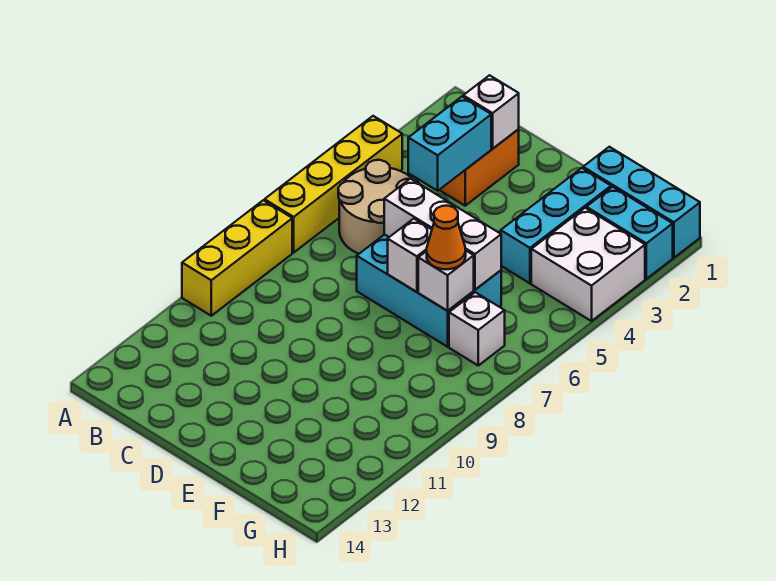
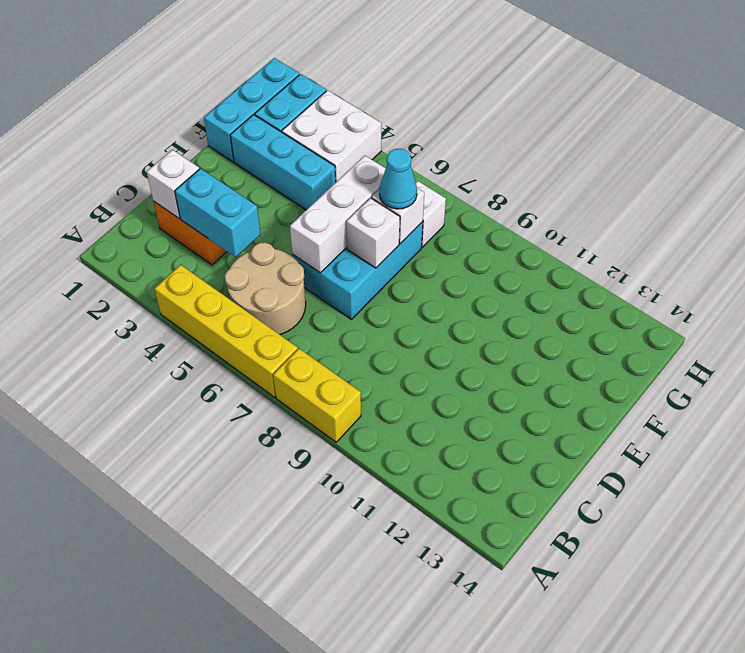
yellow 1x3 brick [182,200,292,316] -> yellow 1x2 brick [273,349,361,442]
orange 1x1 cone [427,206,466,269] -> cyan 1x1 cone [379,149,417,209]

